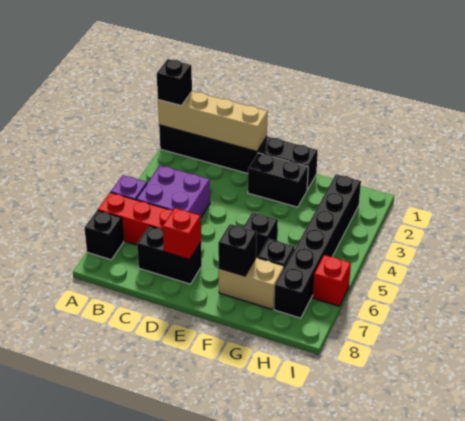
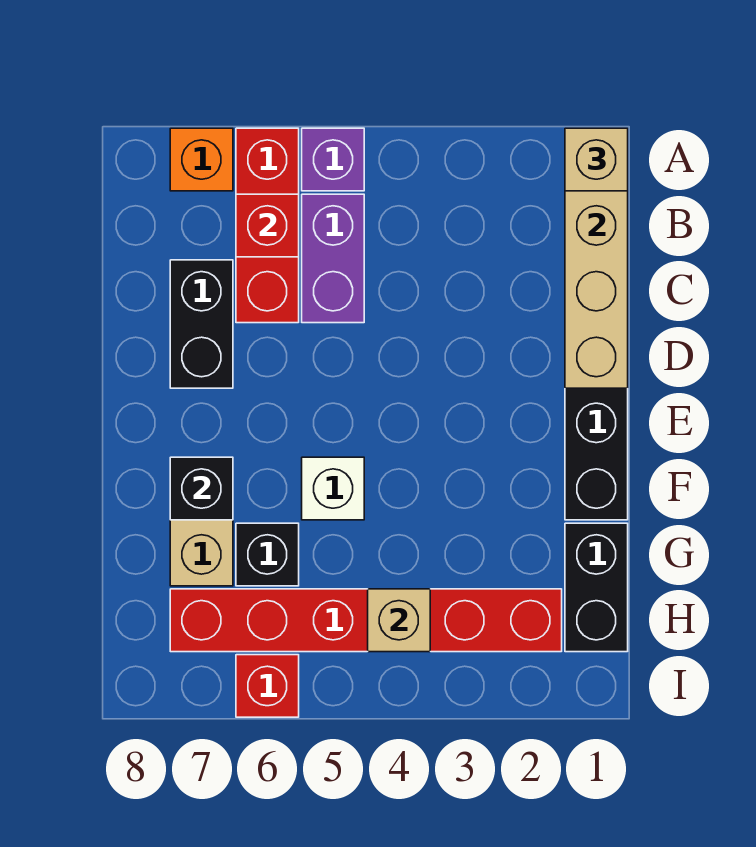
black 1x1 brick [157,59,192,106] -> tan 1x1 brick [565,128,628,191]
black 1x1 brick [84,210,124,260] -> orange 1x1 brick [170,128,233,191]
purple 2x2 brick [136,165,210,217] -> purple 1x2 brick [302,194,364,323]
red 1x1 brick [163,208,201,259] -> red 1x1 brick moved to [236,194,299,257]
black 1x2 brick [248,153,308,207] -> black 1x2 brick moved to [565,523,628,652]
black 1x1 brick [243,212,278,258] -> white 1x1 brick [302,457,364,520]
black 1x6 brick [274,174,361,318] -> red 1x6 brick [170,589,562,652]
none -> tan 1x1 brick [368,589,430,652]

